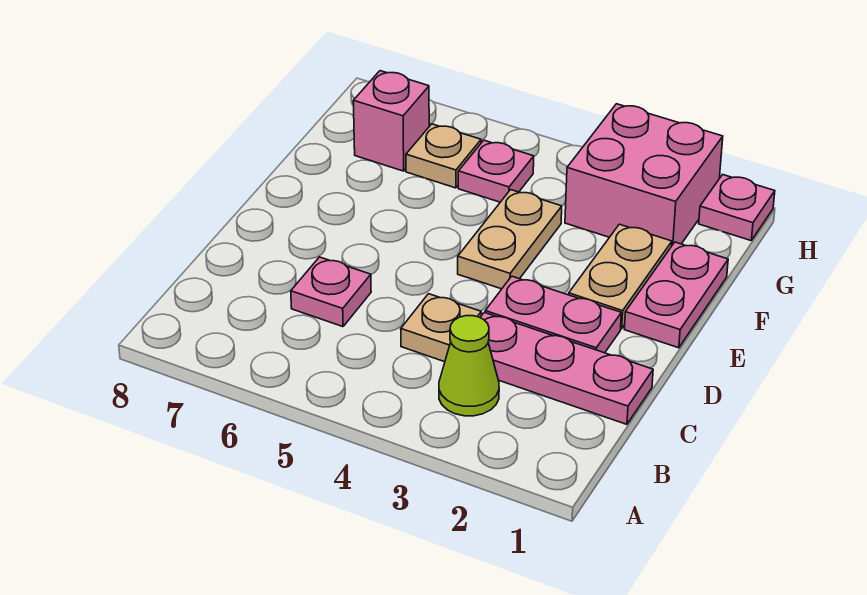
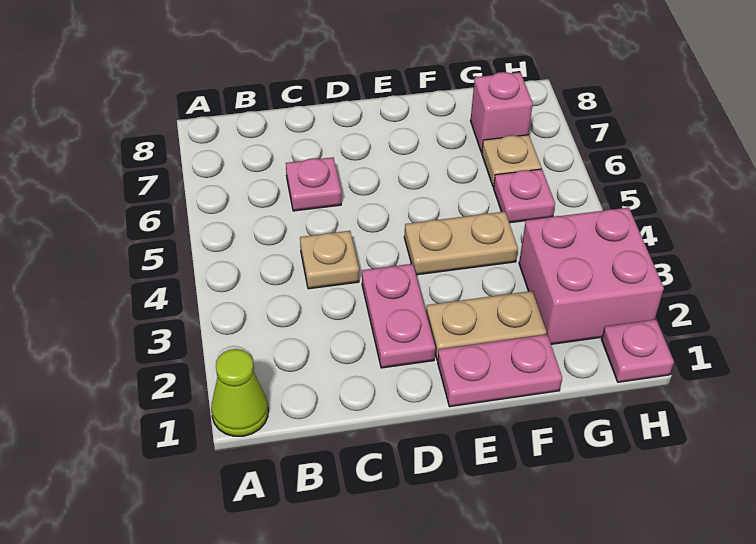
lime 1x1 cone [439,316,499,416] -> lime 1x1 cone moved to [211,349,268,436]
pink 1x3 plate [480,312,653,424] -> none

